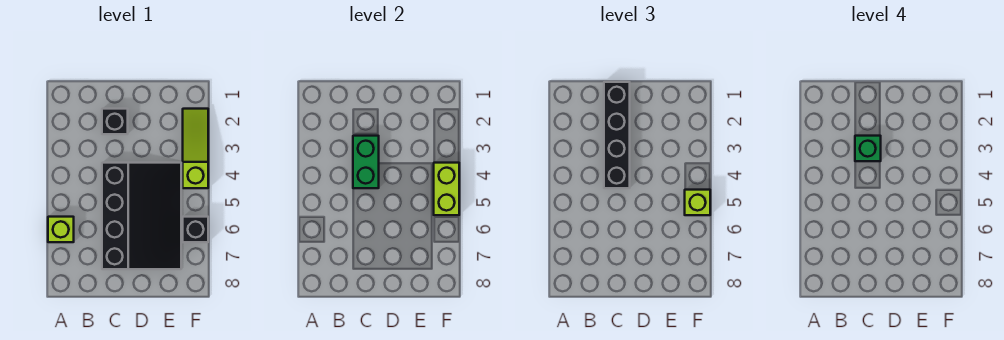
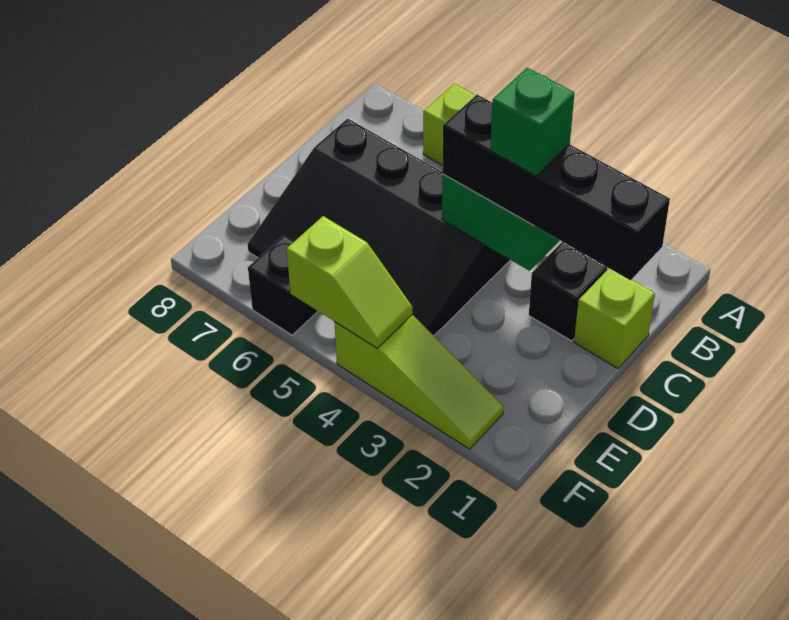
lime 1x2 brick [434,163,459,215] -> lime 1x2 slope [287,216,412,348]
lime 1x1 brick [685,190,710,215] -> lime 1x1 brick moved to [574,269,655,368]

